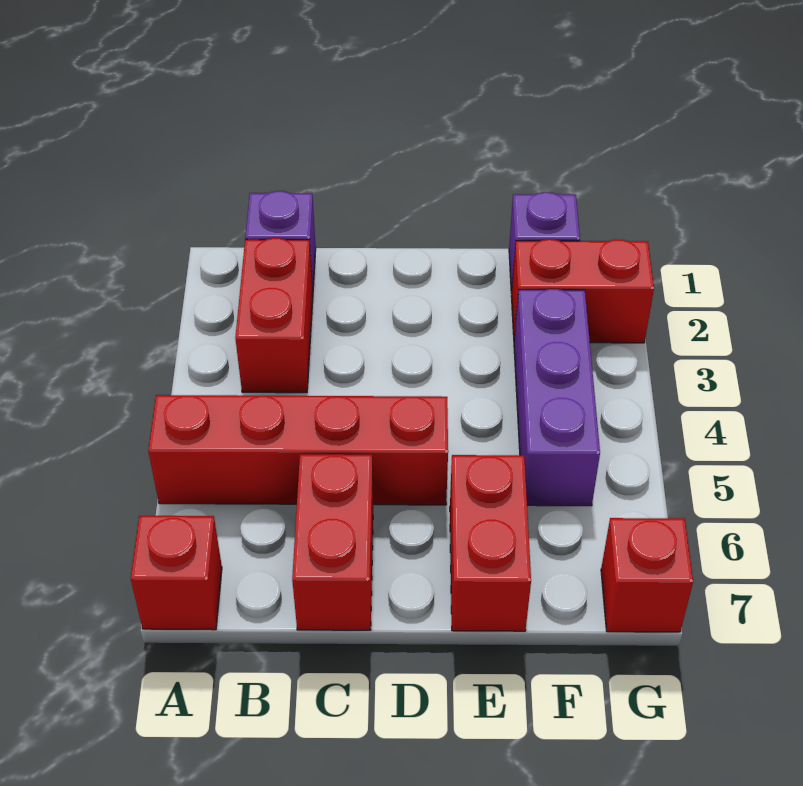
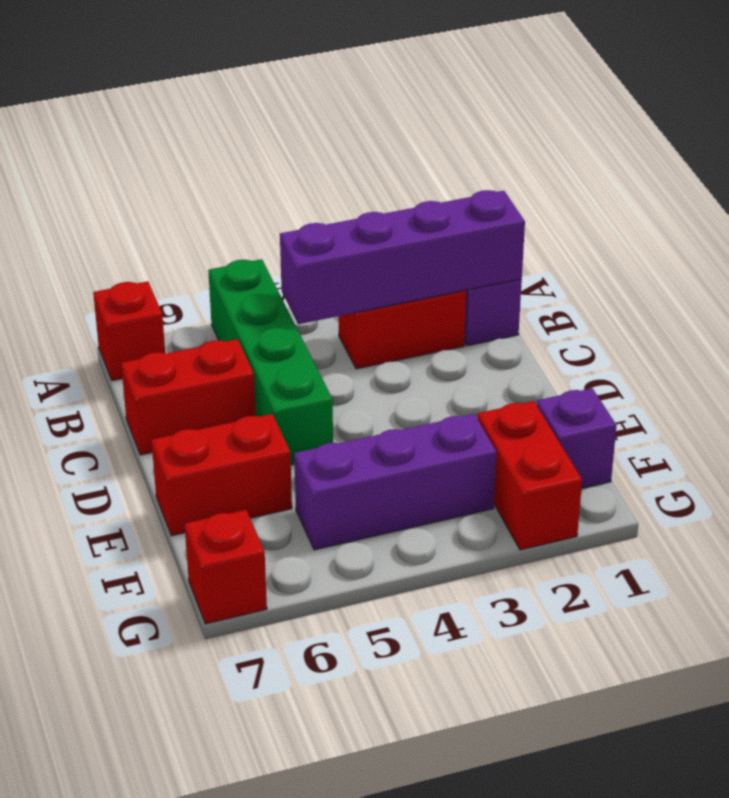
red 1x4 brick [148,395,448,505] -> green 1x4 brick [208,259,333,465]
none -> purple 1x4 brick [280,190,525,324]

